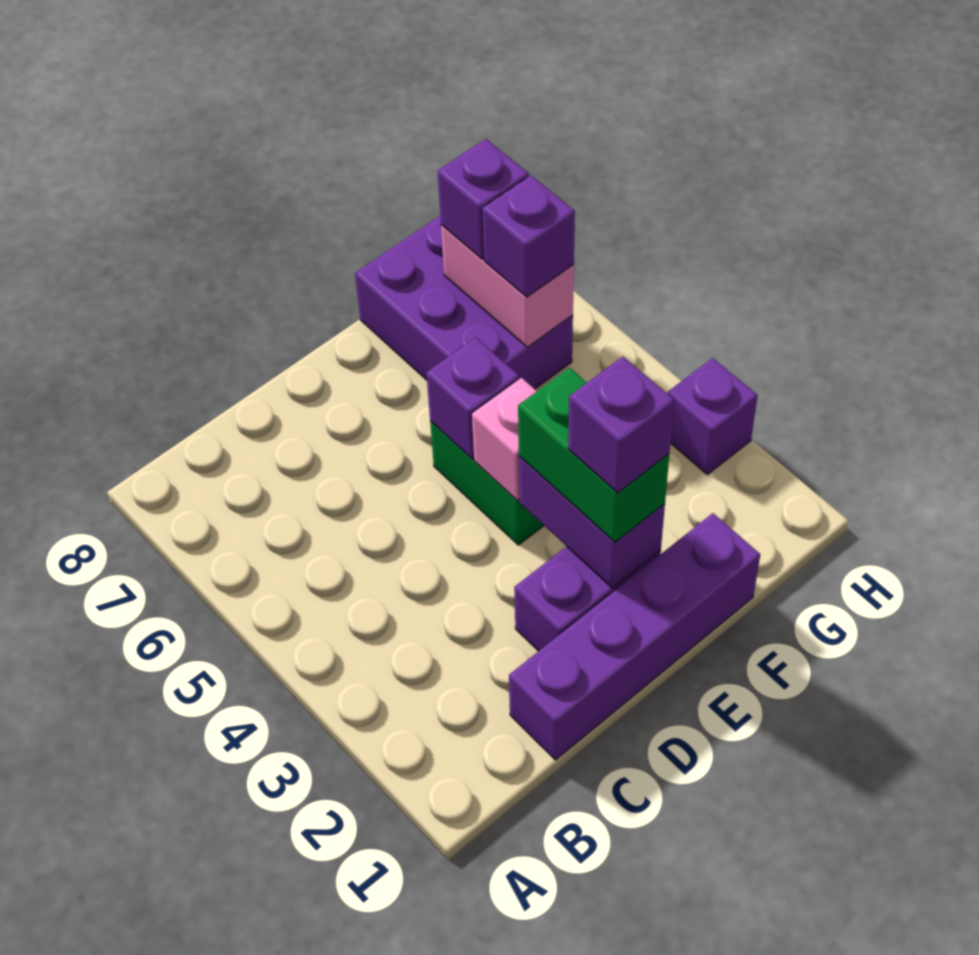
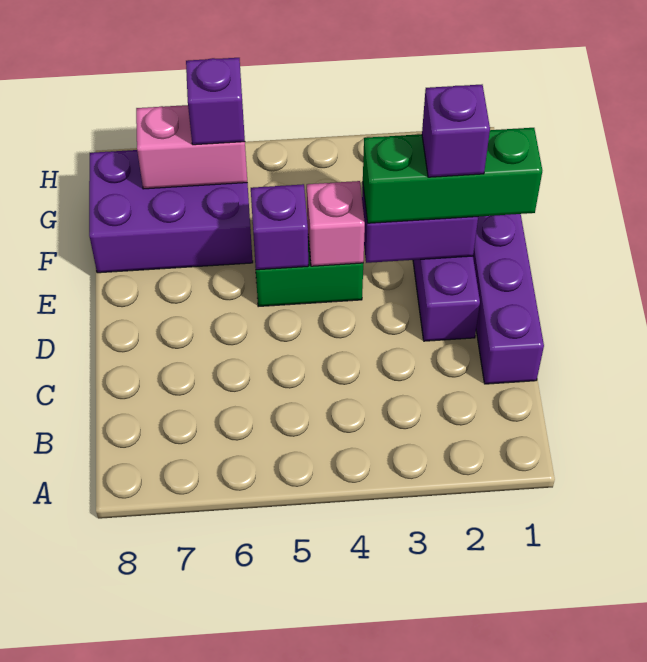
green 1x2 brick [518,368,669,542] -> green 1x3 brick [363,128,542,223]
purple 1x1 brick [438,139,529,259] -> none
purple 1x1 brick [668,358,758,474] -> none

